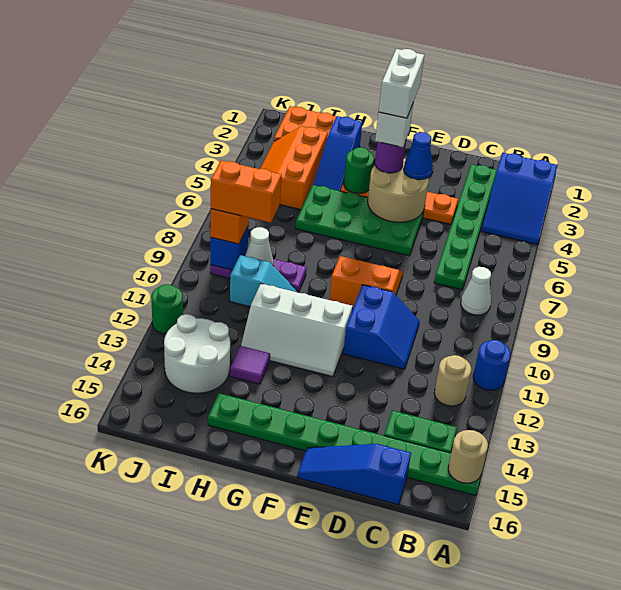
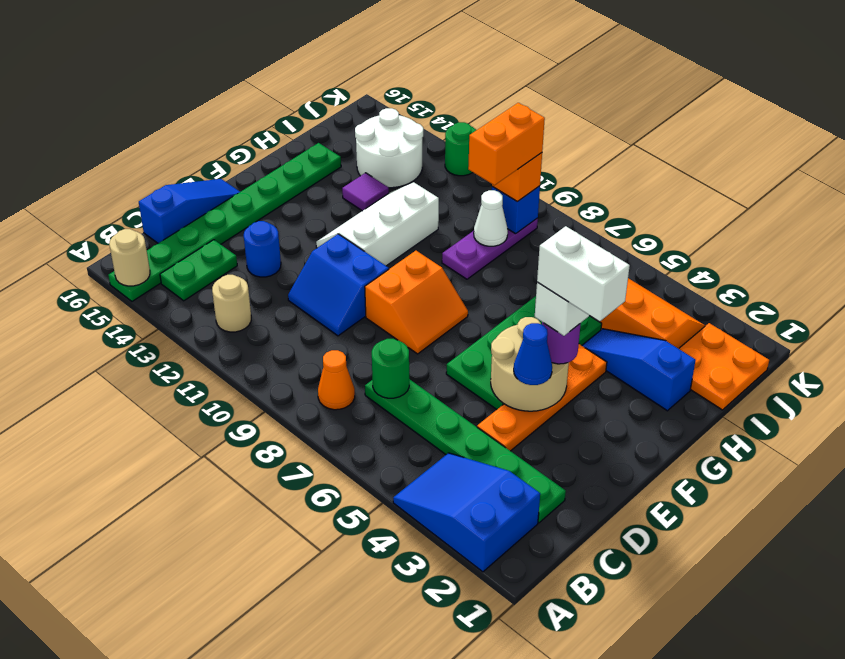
blue 1x1 round brick [473,340,511,390] -> blue 1x1 round brick moved to [244,221,281,277]
white 1x1 cone [461,267,491,315] -> orange 1x1 cone [318,350,355,410]
green 1x1 round brick [344,147,374,194] -> green 1x1 round brick moved to [372,339,409,398]
cyan 1x2 slope [230,255,298,307] -> none

